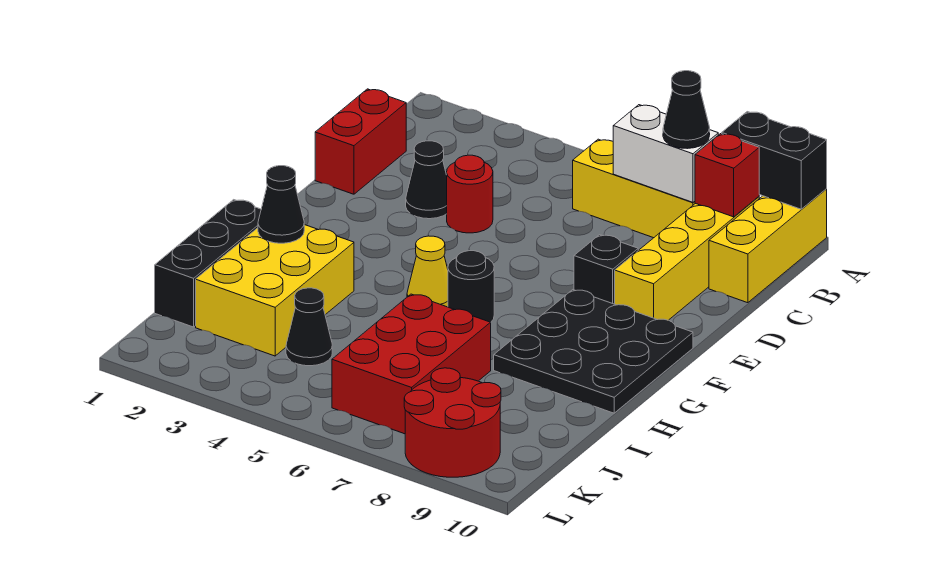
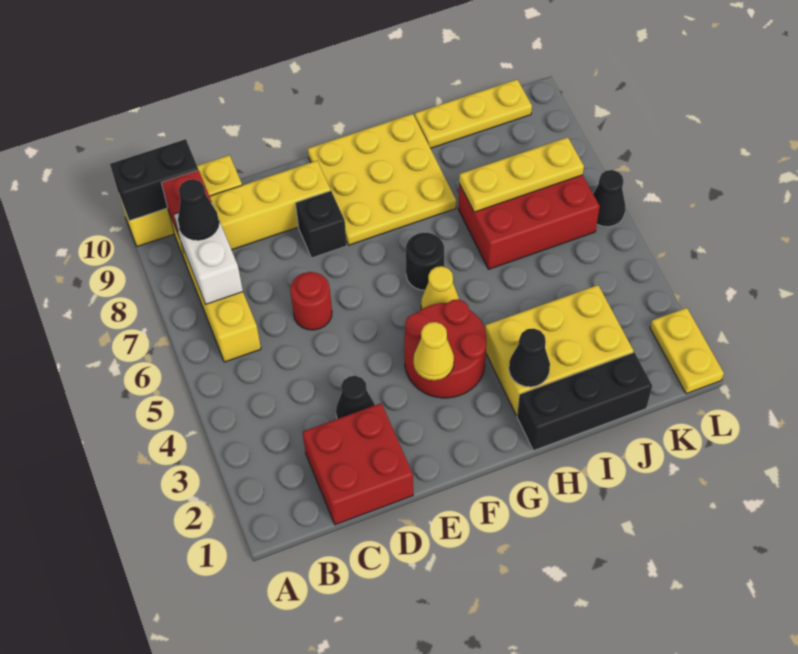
black 1x2 brick [722,112,827,209] -> black 1x2 brick turned to [110,139,198,221]
red 1x2 brick [315,89,406,194] -> red 2x2 brick [303,403,413,525]
red 1x1 round brick [447,155,493,233] -> red 1x1 round brick moved to [290,272,332,330]
none -> yellow 1x1 cone [414,322,454,380]
black 3x3 plate [494,290,693,413] -> yellow 3x3 plate [308,114,456,245]
none -> yellow 1x3 plate [459,137,584,212]
none -> yellow 1x3 plate [415,79,532,148]
black 1x1 cone [286,288,332,366] -> black 1x1 cone moved to [593,170,625,227]
red 2x2 round brick [404,368,501,477] -> red 2x2 round brick moved to [404,299,487,398]
none -> yellow 1x2 plate [650,308,724,394]

